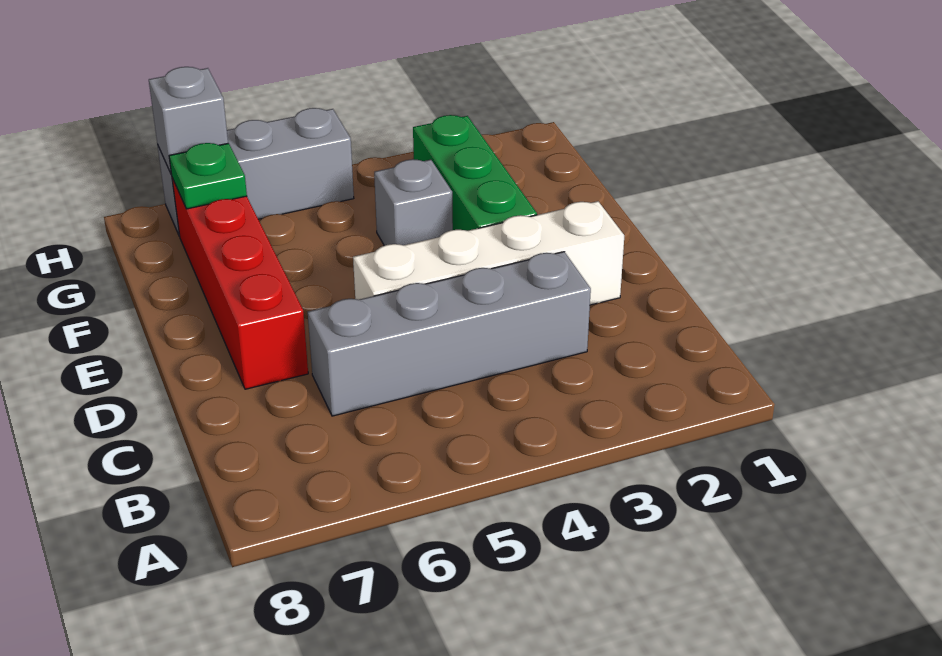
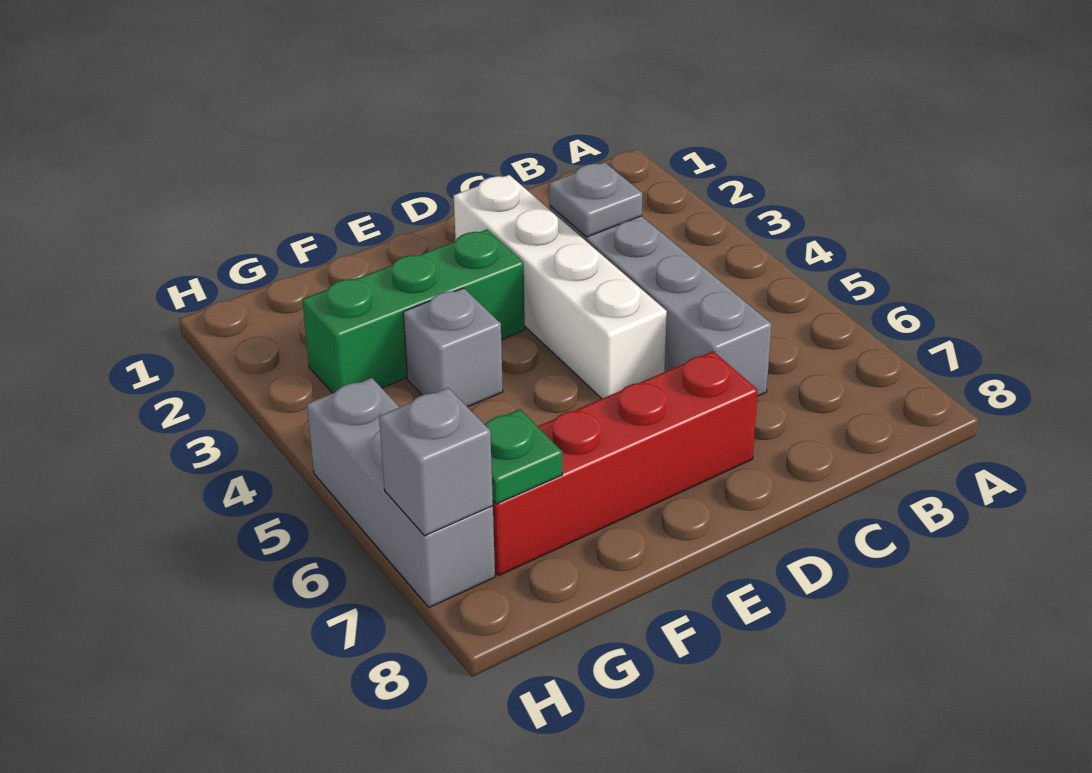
none -> grey 1x1 plate [549,162,643,237]

